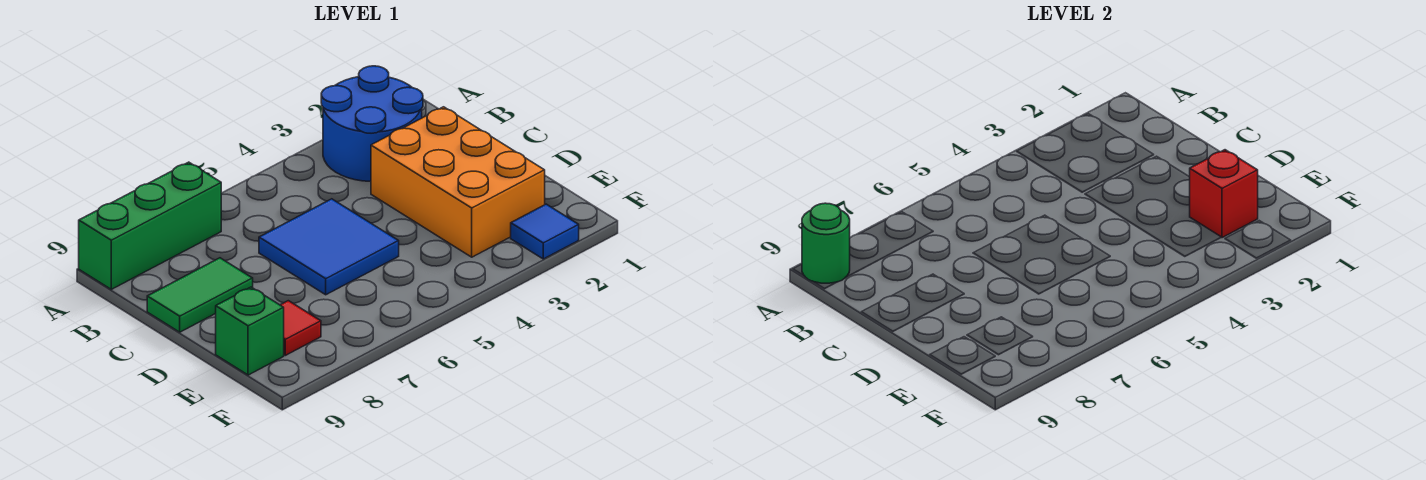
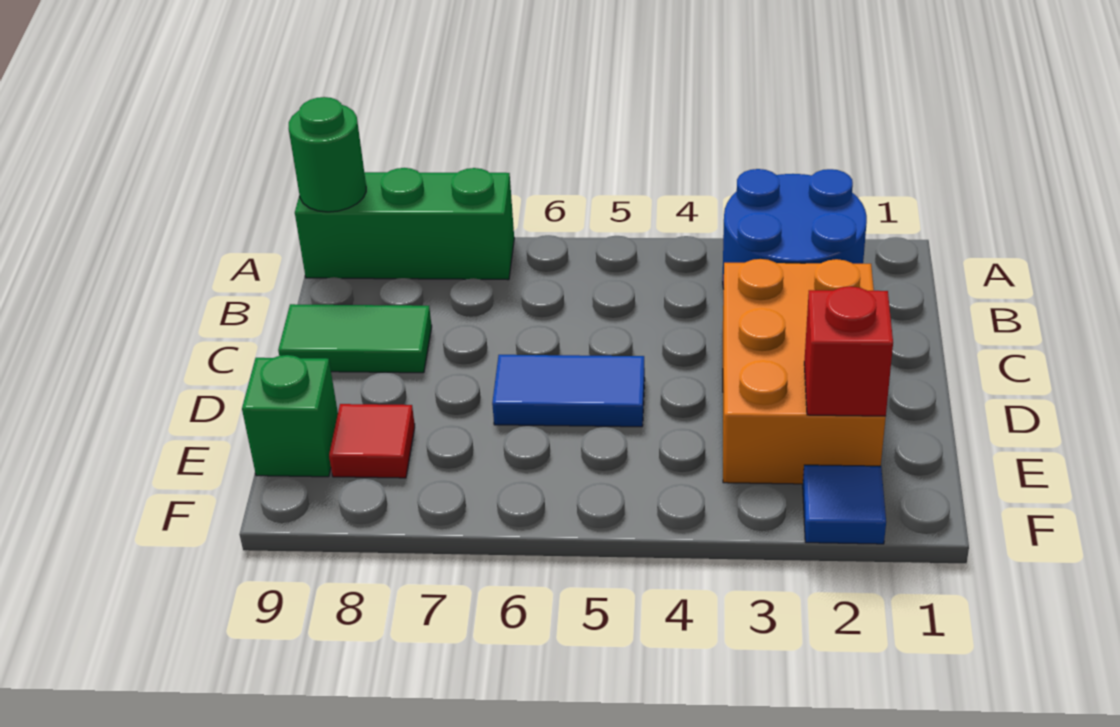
blue 2x2 tile [259,199,399,295] -> blue 1x2 tile [492,355,645,427]

